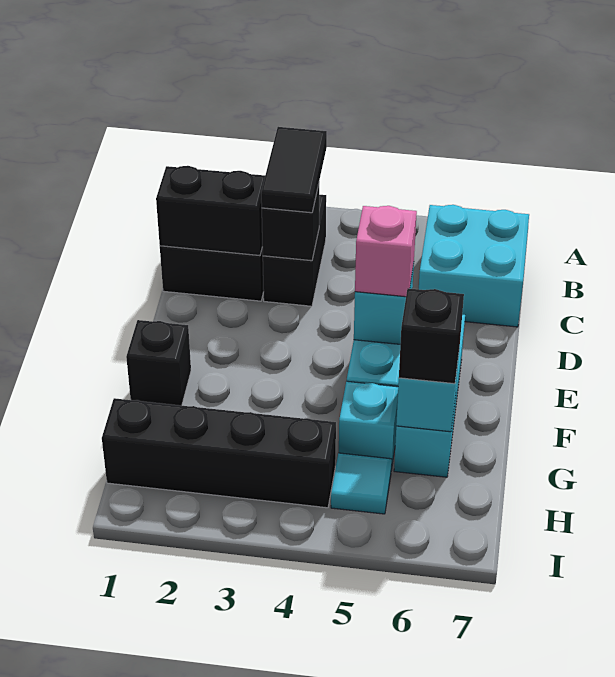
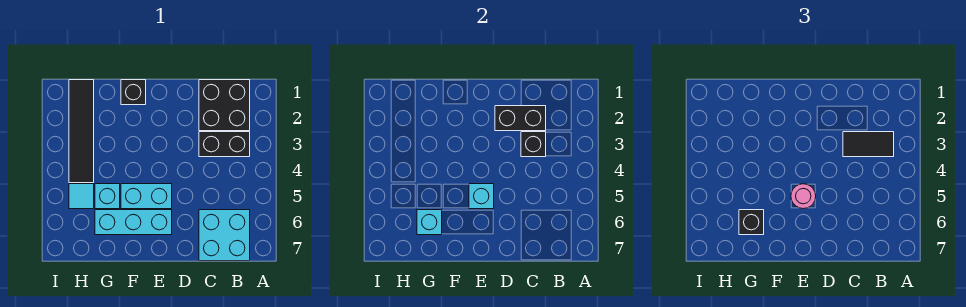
black 1x2 brick [156,166,265,256] -> black 1x2 brick turned to [495,106,546,131]
pink 1x1 brick [355,206,417,297] -> pink 1x1 round brick [791,184,816,209]
black 1x4 brick [102,398,336,508] -> black 1x4 tile [69,80,94,183]

